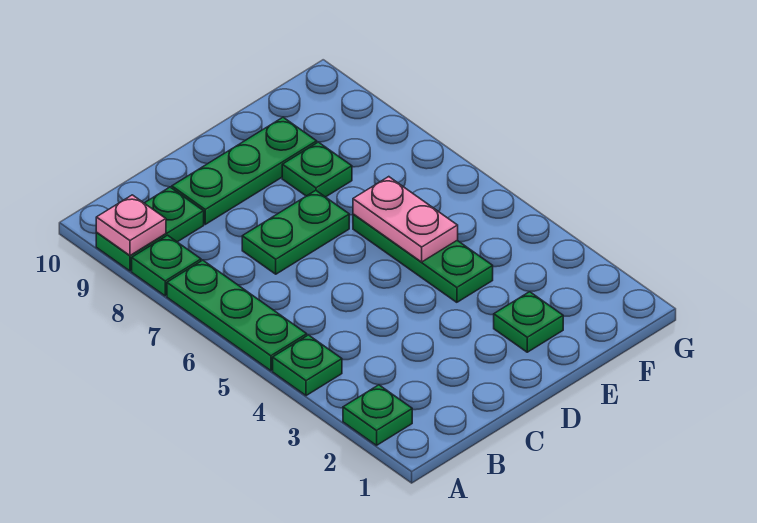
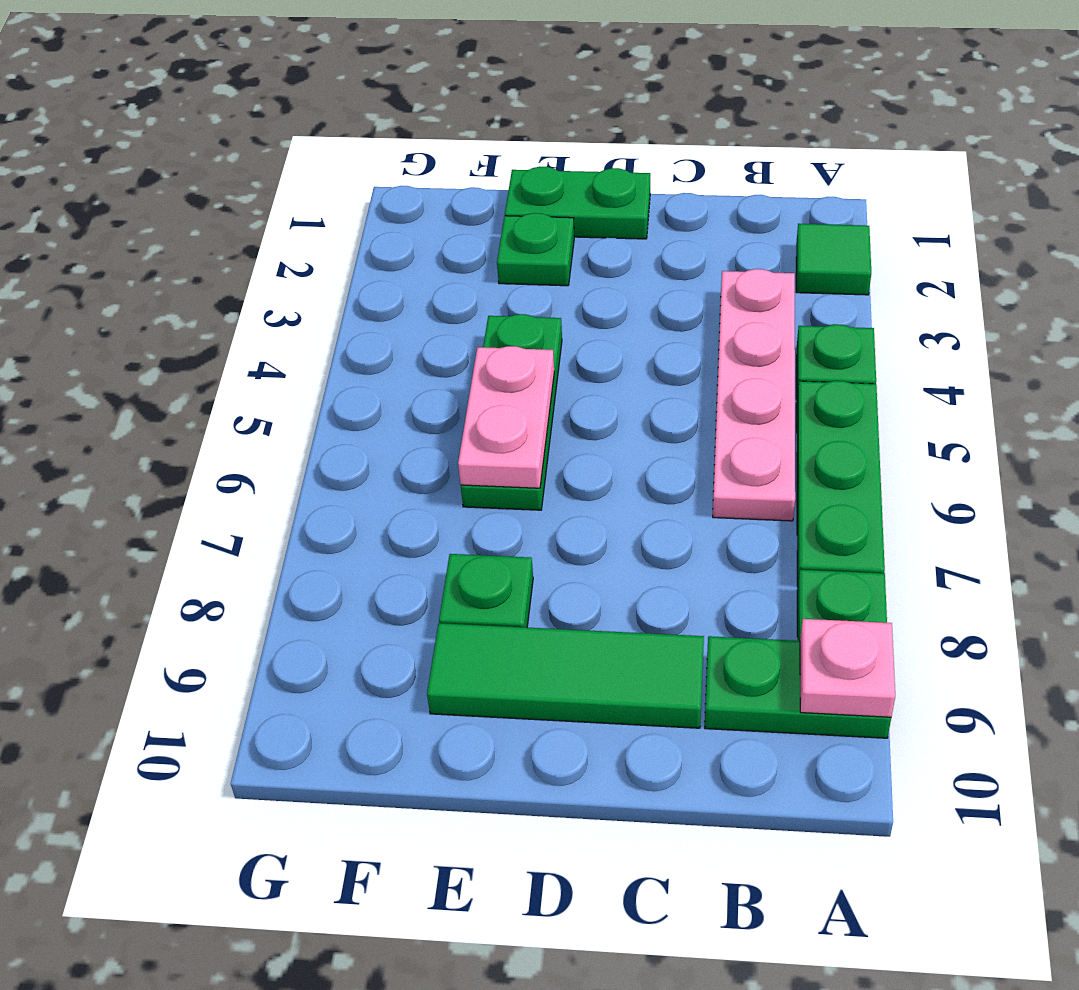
green 1x1 plate [343,385,412,445] -> green 1x1 tile [796,224,871,295]
none -> pink 1x4 plate [713,269,795,521]
green 1x2 plate [242,191,349,274] -> green 1x2 plate moved to [505,167,650,239]
green 1x3 plate [172,117,317,224] -> green 1x3 tile [427,623,704,728]

